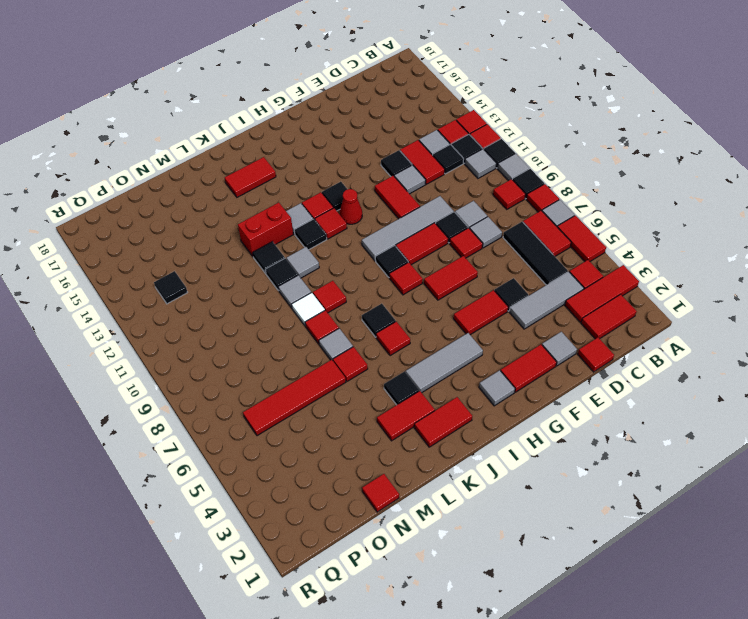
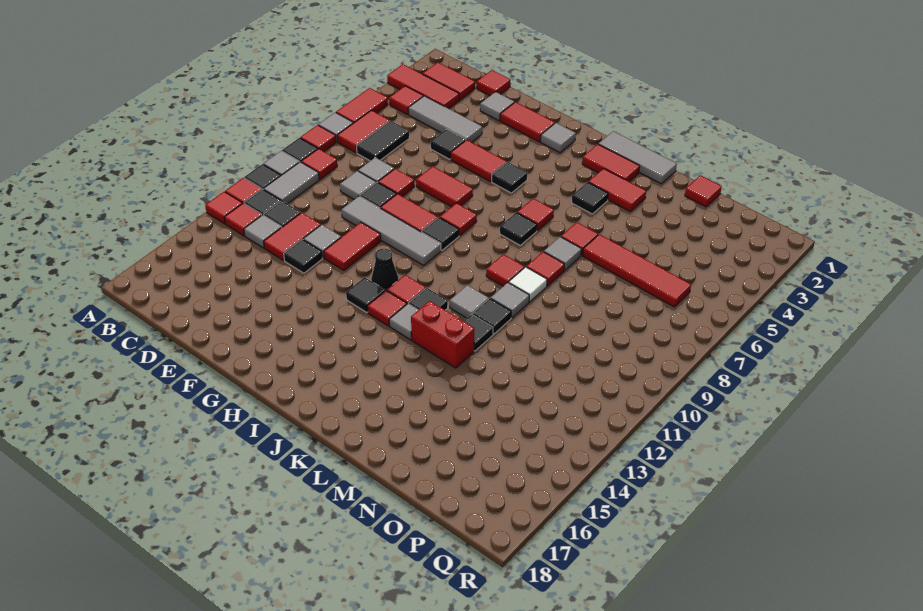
grey 1x1 tile [465,149,496,178] -> grey 1x2 tile [263,162,319,204]
black 1x3 tile [503,222,568,285] -> black 1x2 tile [357,121,409,161]
grey 1x3 tile [406,333,483,393] -> grey 1x3 tile moved to [598,131,677,184]
red 1x1 cone [340,189,362,224] -> black 1x1 cone [371,249,398,291]
red 1x2 tile [225,157,276,197] -> none
black 1x1 tile [154,271,188,304] -> black 1x1 tile moved to [492,162,527,193]

